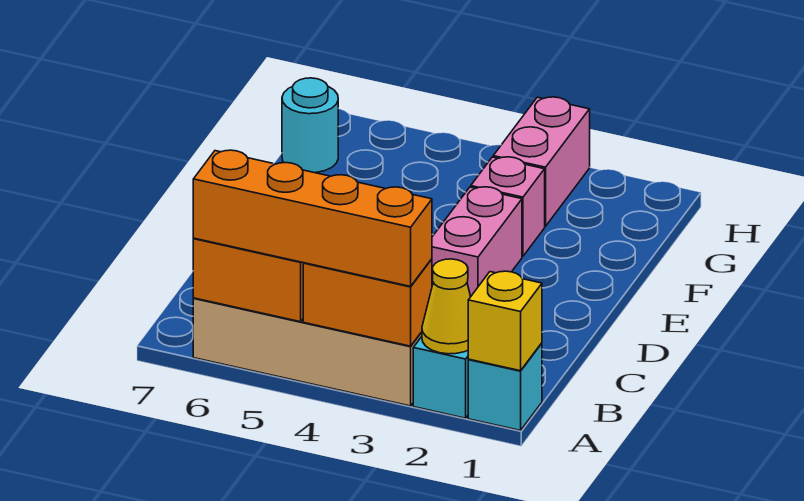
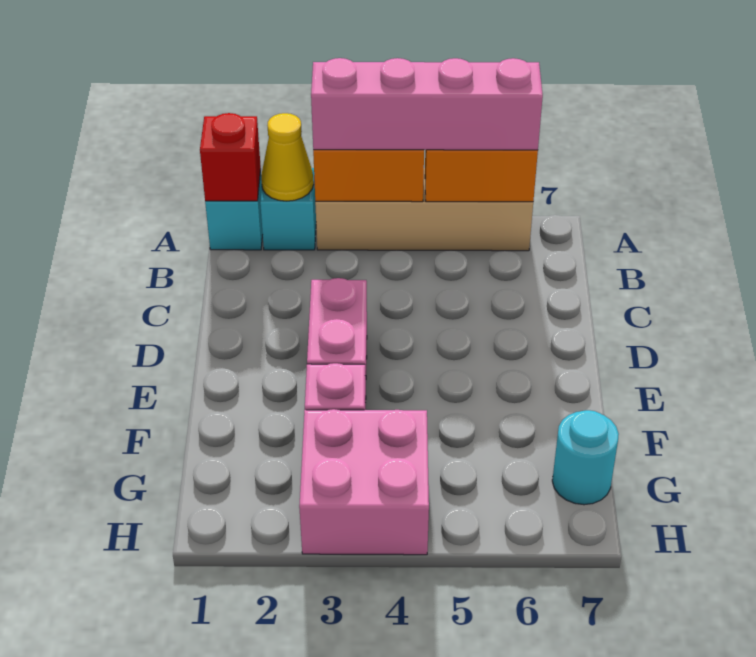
yellow 1x1 brick [468,271,542,371] -> red 1x1 brick [200,113,261,201]
orange 1x4 brick [193,150,432,286] -> pink 1x4 brick [311,58,543,150]
pink 1x2 brick [493,97,590,226] -> pink 2x2 brick [299,409,429,555]

